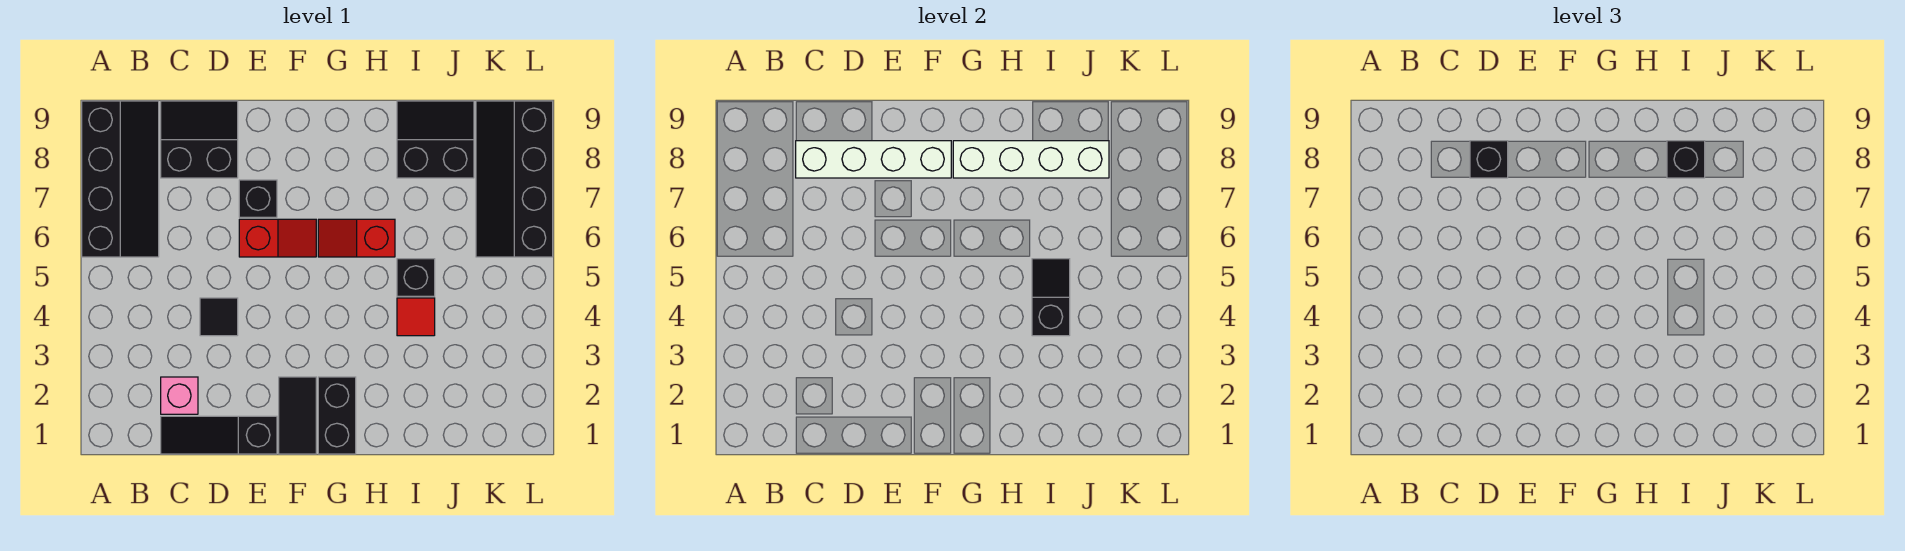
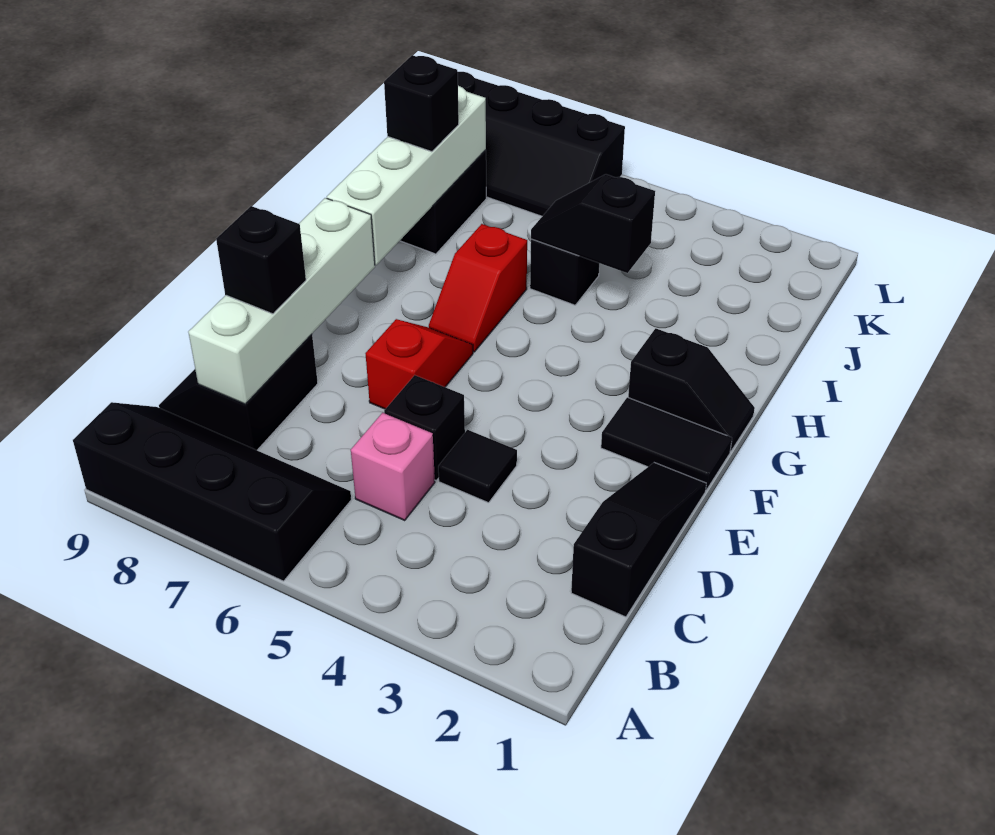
black 1x3 slope [161,416,277,454] -> black 1x3 slope turned to [571,463,706,617]
pink 1x1 brick [161,377,198,414] -> pink 1x1 brick moved to [351,413,435,520]
black 1x1 brick [239,180,277,217] -> black 1x1 brick moved to [384,375,465,480]
black 1x2 brick [318,377,356,454] -> black 1x2 slope [628,328,755,452]
red 1x1 tile [397,298,435,336] -> none

